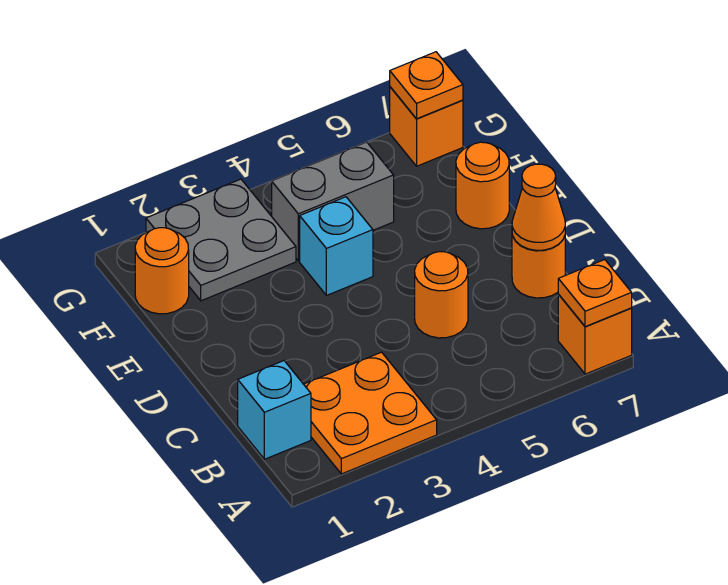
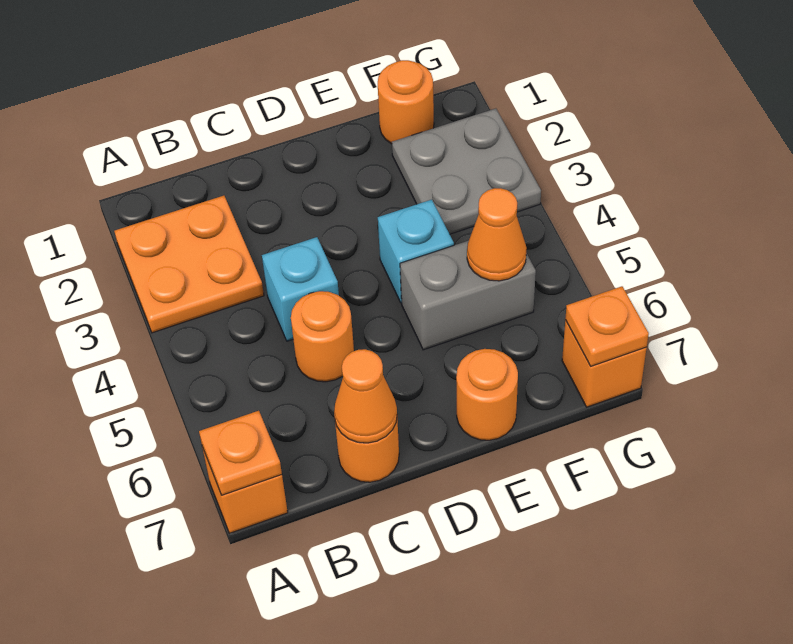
cyan 1x1 brick [238,361,311,459] -> cyan 1x1 brick moved to [262,237,339,341]
grey 1x2 brick [272,142,394,261] -> grey 1x2 brick turned to [400,241,536,350]
none -> orange 1x1 cone [467,188,527,281]

